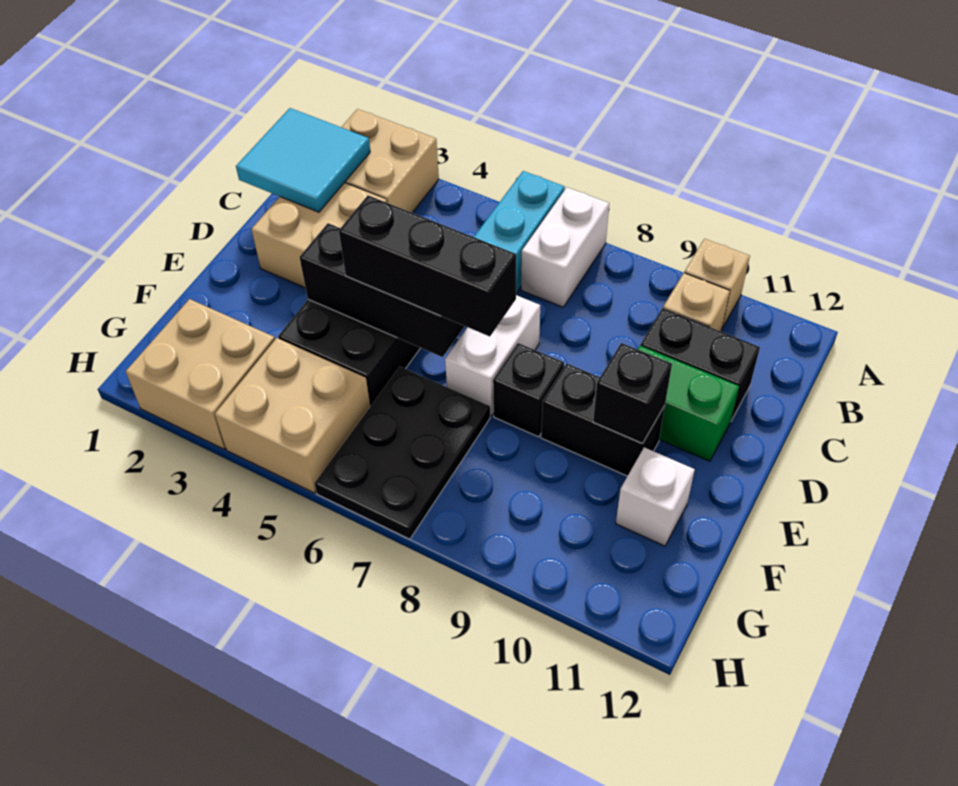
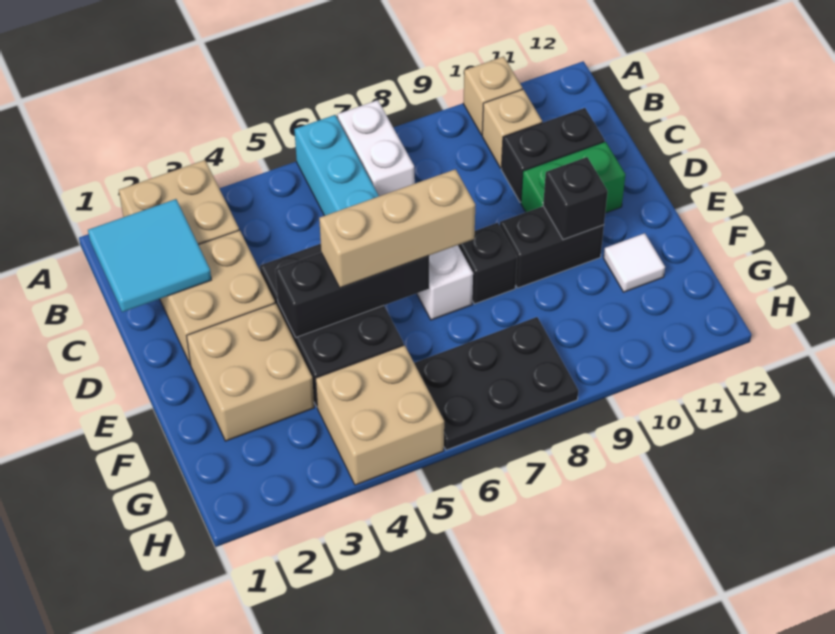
black 1x3 brick [339,196,516,337] -> tan 1x3 brick [319,169,475,288]
black 2x3 plate [315,367,490,539] -> black 2x3 plate turned to [414,317,578,450]
white 1x1 brick [616,447,695,546] -> white 1x1 tile [604,233,665,292]
tan 2x2 brick [126,299,275,449] -> tan 2x2 brick moved to [187,303,314,441]

